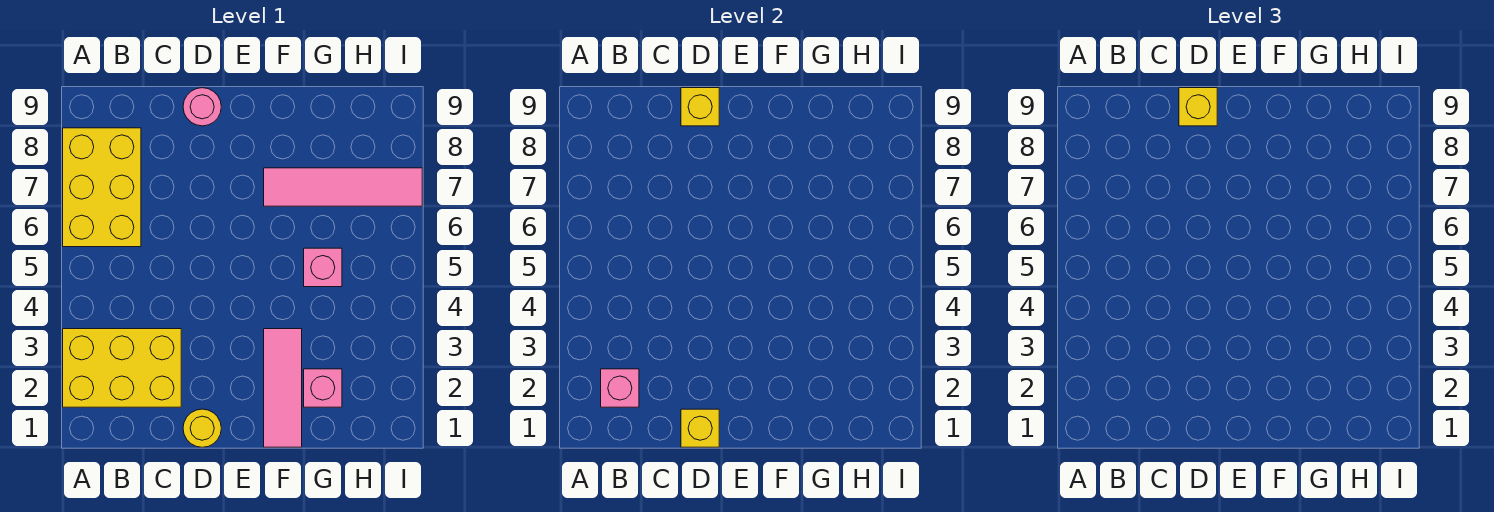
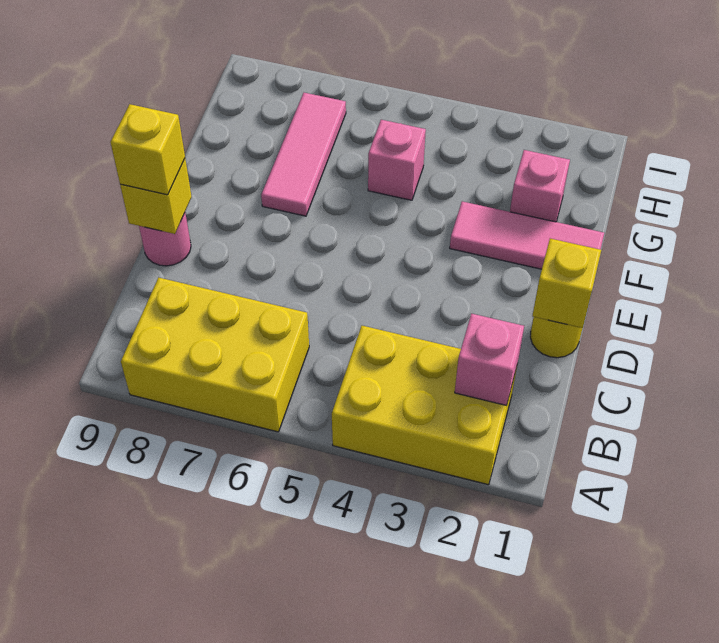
yellow 2x3 brick [63,329,181,407] -> yellow 2x3 brick turned to [332,326,517,485]
pink 1x4 tile [264,168,422,206] -> pink 1x3 tile [261,93,346,216]

